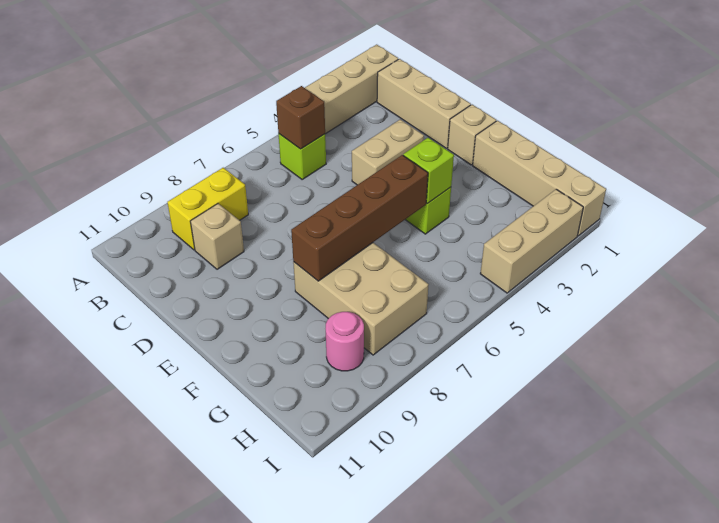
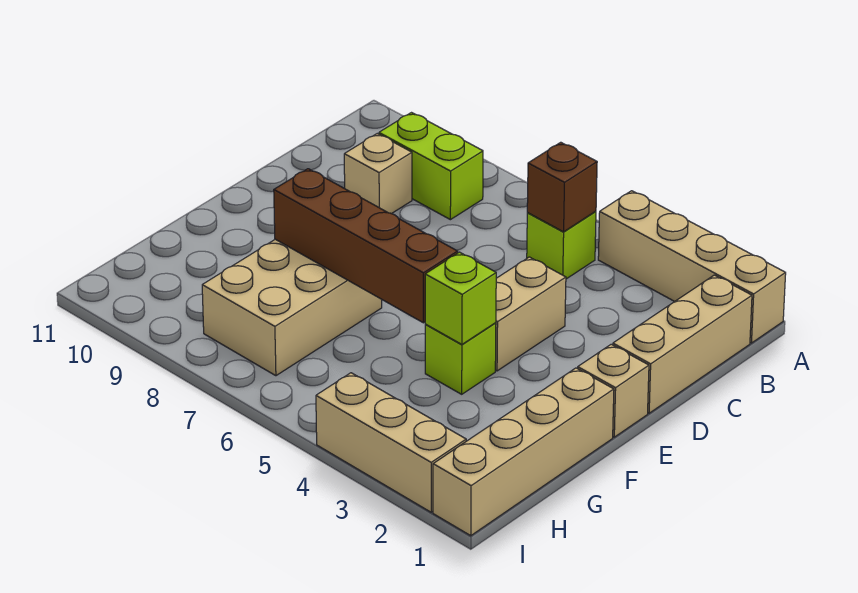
yellow 1x2 brick [167,168,248,250] -> lime 1x2 brick [379,113,483,220]
tan 1x2 brick [352,119,424,185] -> tan 1x2 brick turned to [495,257,566,371]
pink 1x1 round brick [325,312,364,371] -> none

